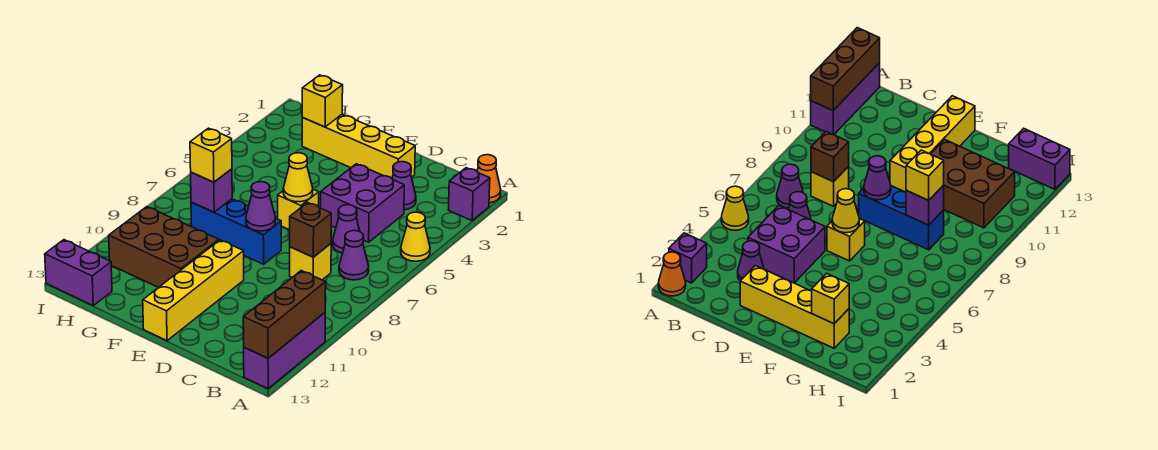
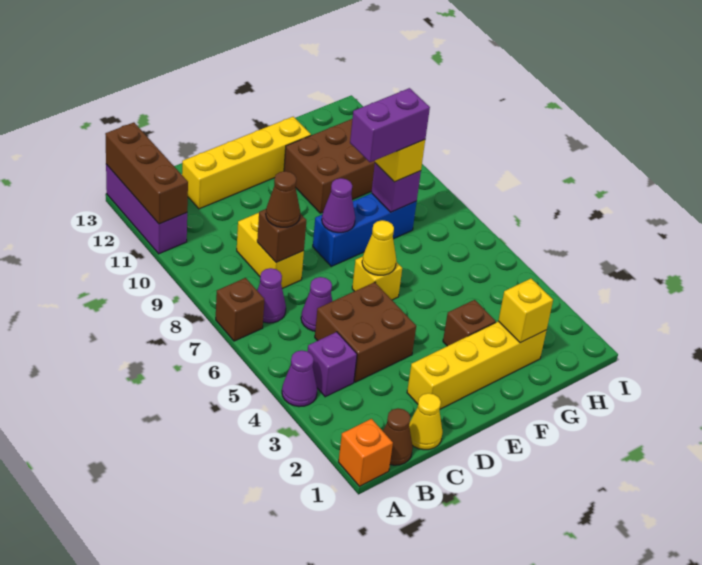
orange 1x1 cone [477,155,501,203] -> orange 1x1 brick [339,419,393,486]
purple 1x1 brick [448,168,490,221] -> purple 1x1 brick moved to [308,332,357,397]
yellow 1x1 cone [401,212,430,261] -> yellow 1x1 cone moved to [409,393,443,450]
none -> brown 1x1 brick [216,278,265,341]
none -> brown 1x1 cone [383,408,413,465]
purple 1x1 cone [392,162,416,210] -> purple 1x1 cone moved to [282,350,317,407]
purple 2x2 brick [321,164,404,242] -> brown 2x2 brick [315,282,416,382]
yellow 1x1 brick [290,244,331,280] -> yellow 1x2 brick [237,213,304,288]
none -> brown 1x1 cone [266,171,300,227]
yellow 1x4 brick [143,240,244,341] -> yellow 1x4 brick turned to [182,117,311,209]
none -> brown 1x1 brick [443,300,496,346]
purple 1x2 brick [45,240,112,305] -> purple 1x2 brick moved to [350,88,430,162]

